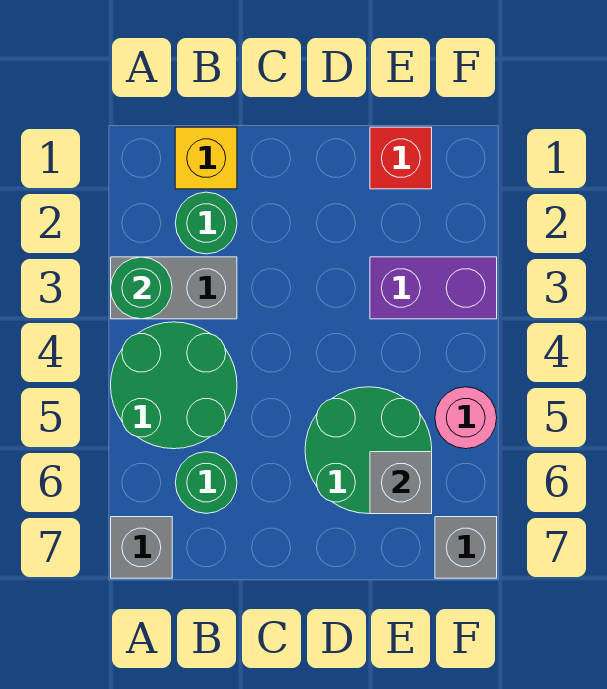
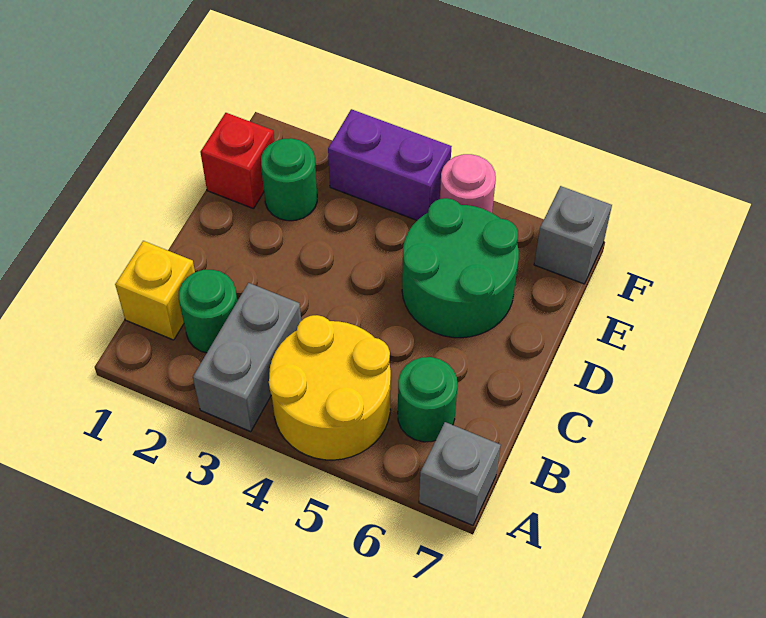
green 1x1 round brick [111,257,172,319] -> green 1x1 round brick moved to [261,138,317,221]
green 2x2 round brick [111,322,237,449] -> yellow 2x2 round brick [269,315,391,460]
purple 1x2 brick [370,257,497,319] -> purple 1x2 brick turned to [328,109,452,220]
grey 1x1 brick [370,452,432,514] -> none

